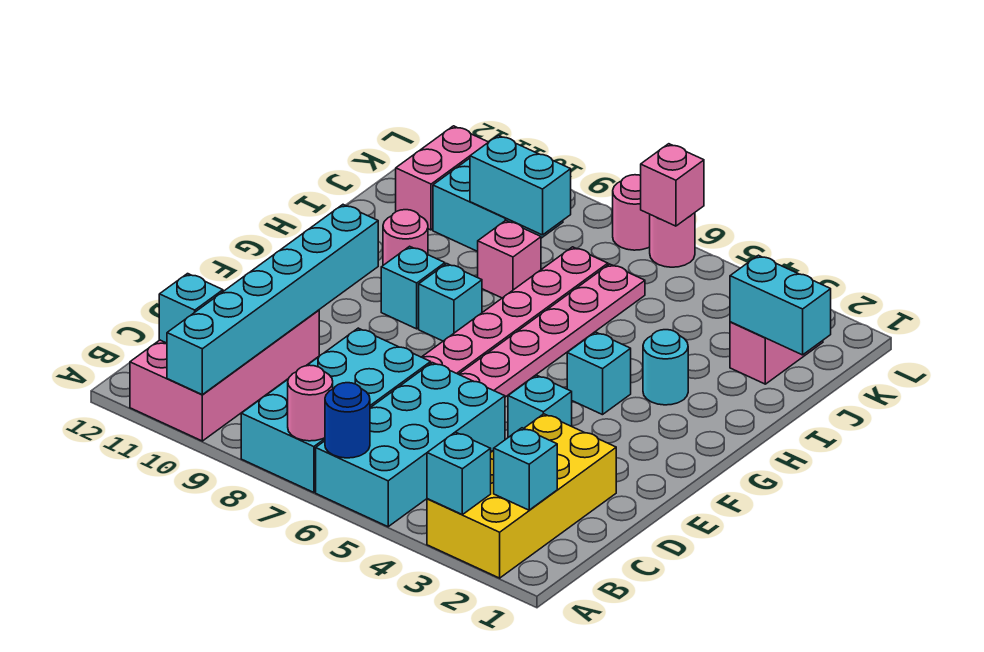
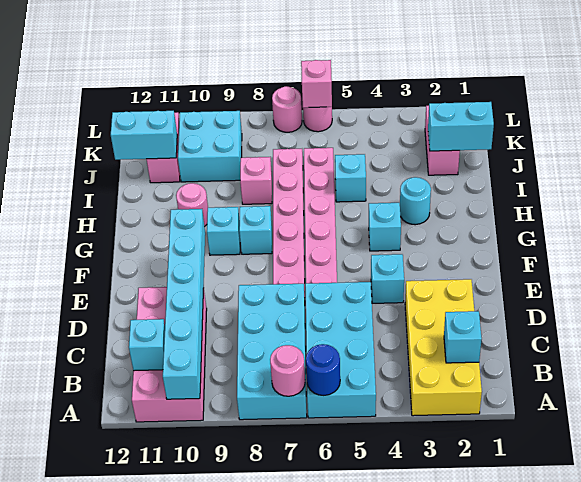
cyan 1x1 brick [427,432,491,515] -> cyan 1x1 brick moved to [335,154,366,202]
cyan 1x2 brick [470,135,571,235] -> cyan 1x2 brick moved to [111,111,177,160]

